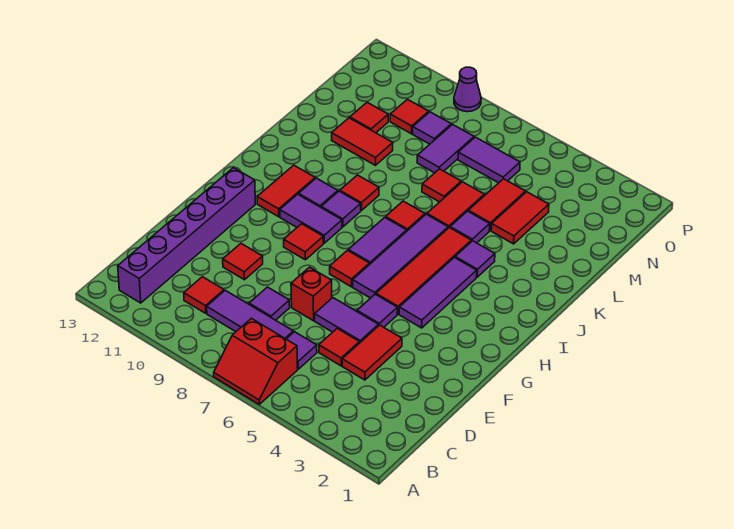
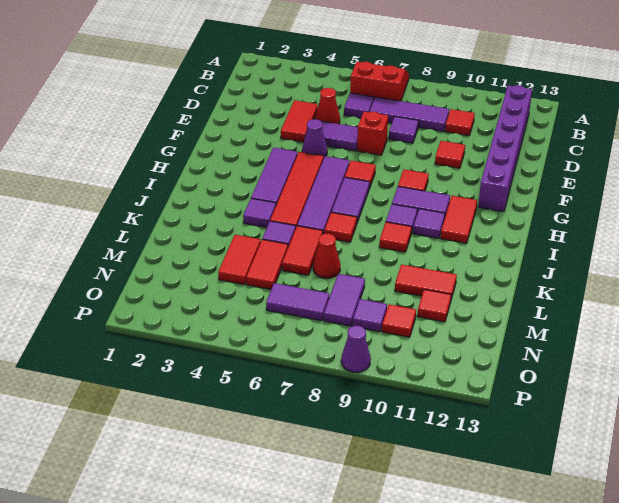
red 1x1 tile [319,329,359,366] -> red 1x1 cone [315,88,340,124]
purple 1x1 tile [357,294,397,327] -> purple 1x1 cone [302,119,327,159]
red 1x1 tile [422,169,461,202] -> red 1x1 cone [313,234,341,278]

